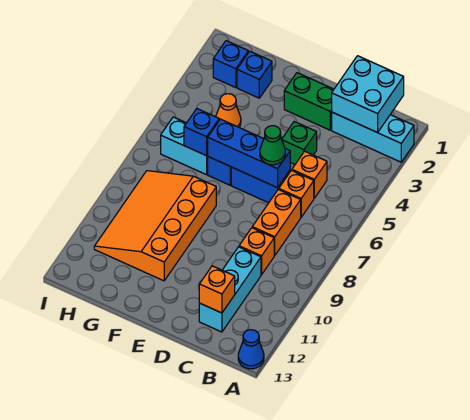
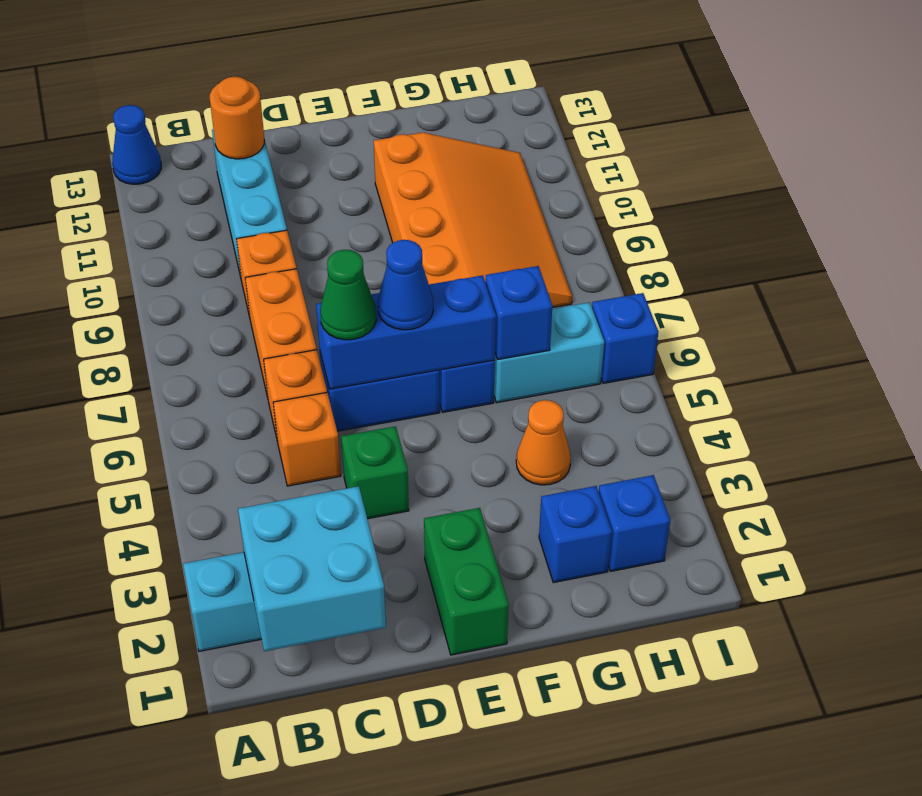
orange 1x1 brick [199,266,235,313] -> orange 1x1 round brick [210,77,264,159]
green 1x2 brick [284,73,334,130] -> green 1x2 brick turned to [424,508,509,655]
none -> blue 1x1 cone [378,240,433,330]
none -> blue 1x1 brick [592,293,658,383]

